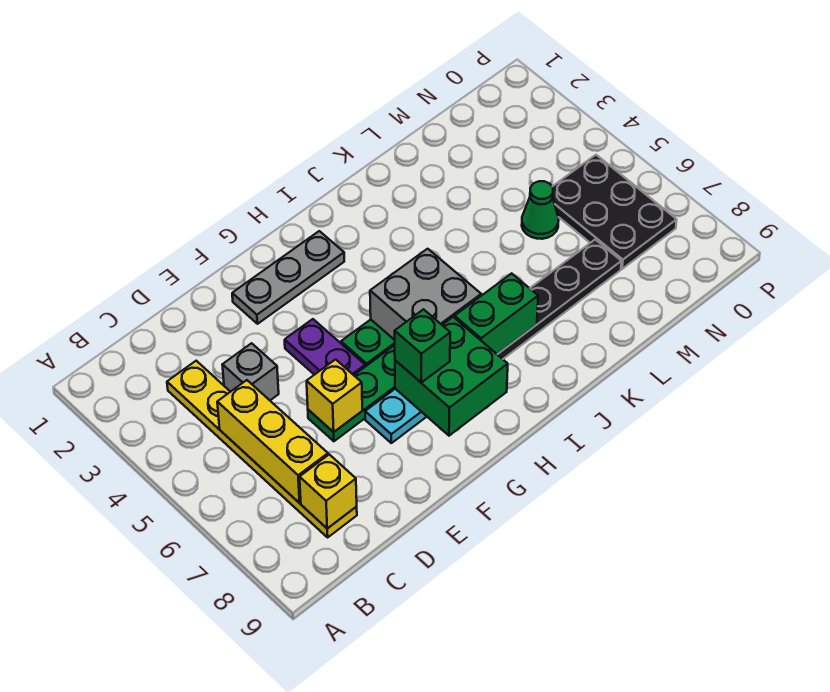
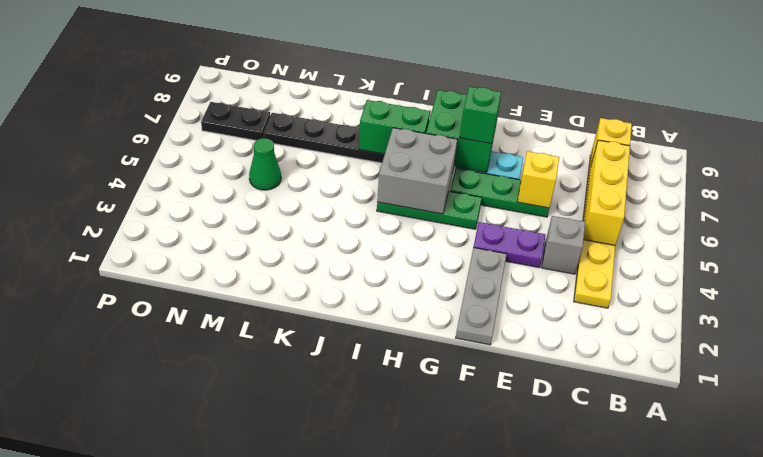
grey 1x3 plate [232,231,344,324] -> grey 1x3 plate turned to [456,248,507,345]
purple 1x2 plate [285,319,365,375] -> purple 1x2 plate turned to [473,222,546,268]
black 2x3 plate [552,155,677,269] -> black 1x2 plate [201,102,270,140]

